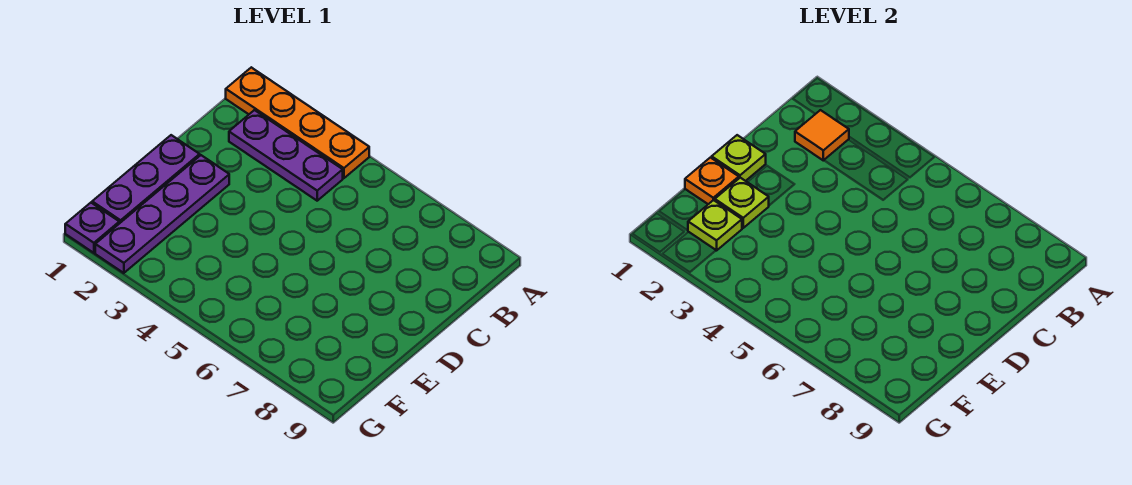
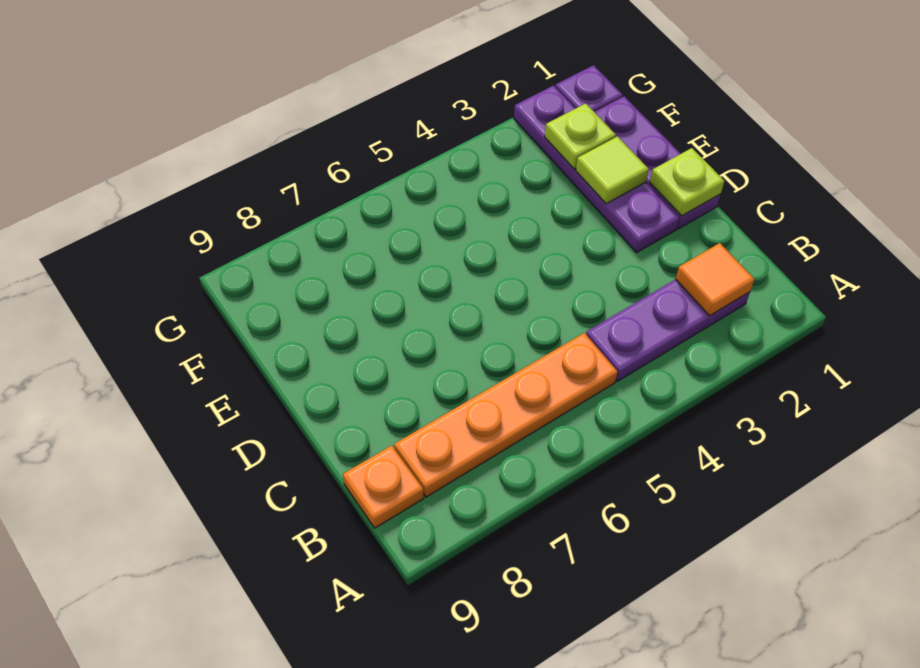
orange 1x4 plate [226,67,369,178] -> orange 1x4 plate moved to [394,333,618,497]
orange 1x1 plate [685,158,739,204] -> orange 1x1 plate moved to [343,445,424,528]
lime 1x1 plate [715,178,769,228] -> lime 1x1 tile [576,136,649,204]

